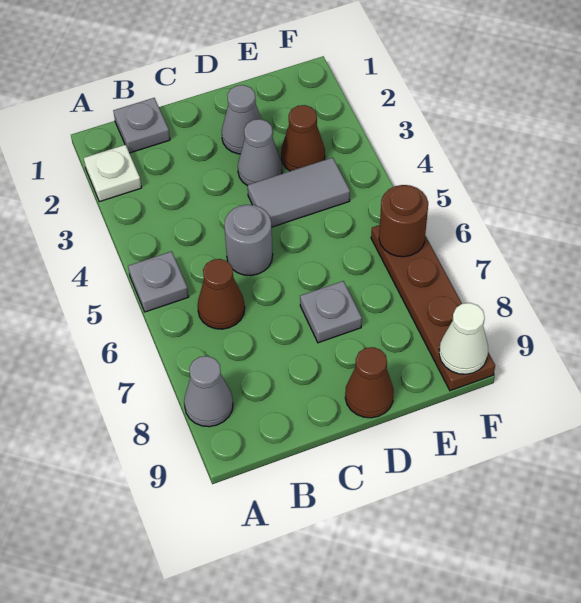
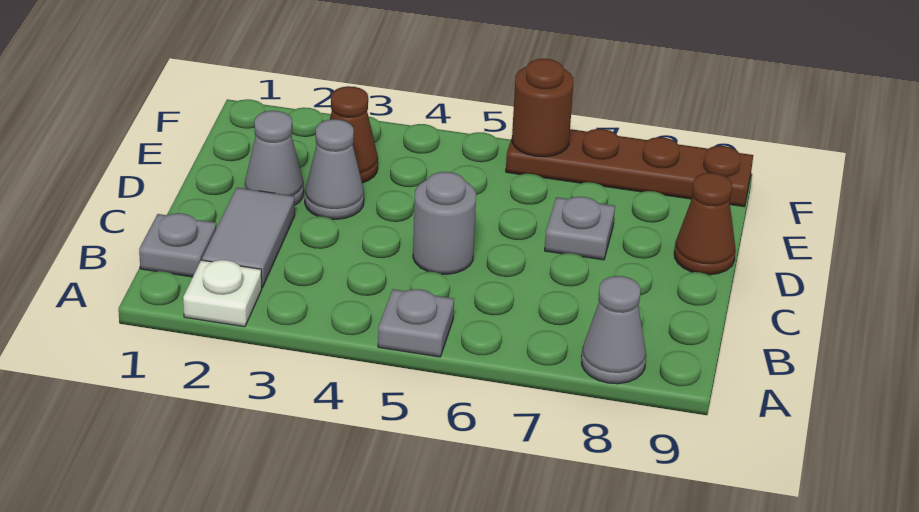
brown 1x1 cone [198,259,245,329] -> none
grey 1x2 tile [248,157,350,227] -> grey 1x2 tile moved to [202,188,295,287]
white 1x1 cone [439,303,488,374] -> none

